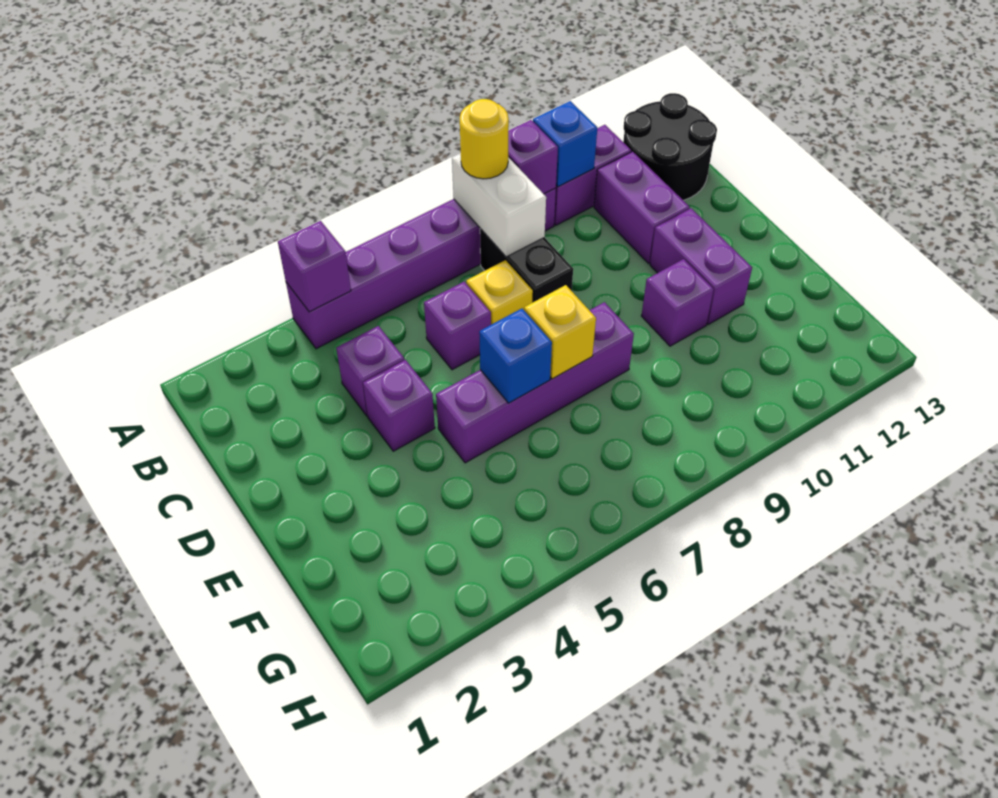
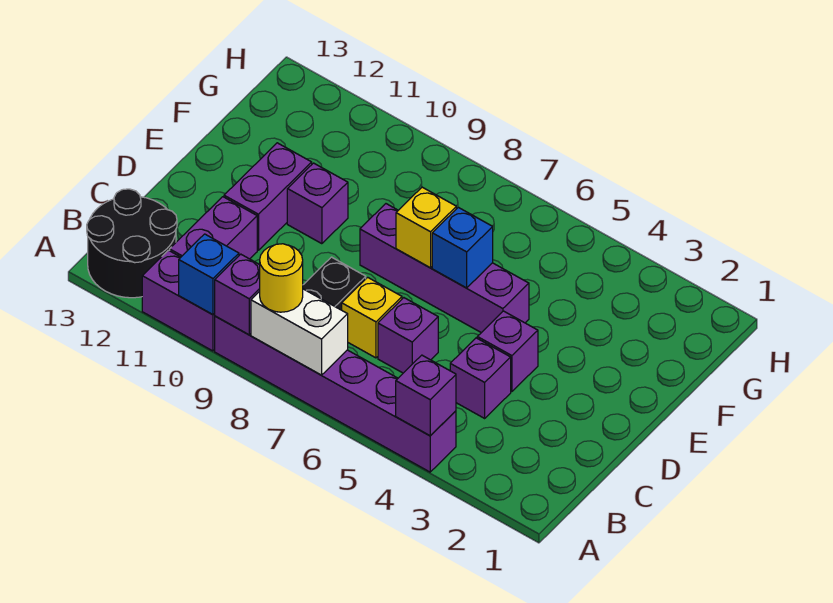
white 1x2 brick [452,154,546,257] -> white 1x2 brick turned to [251,289,348,375]

